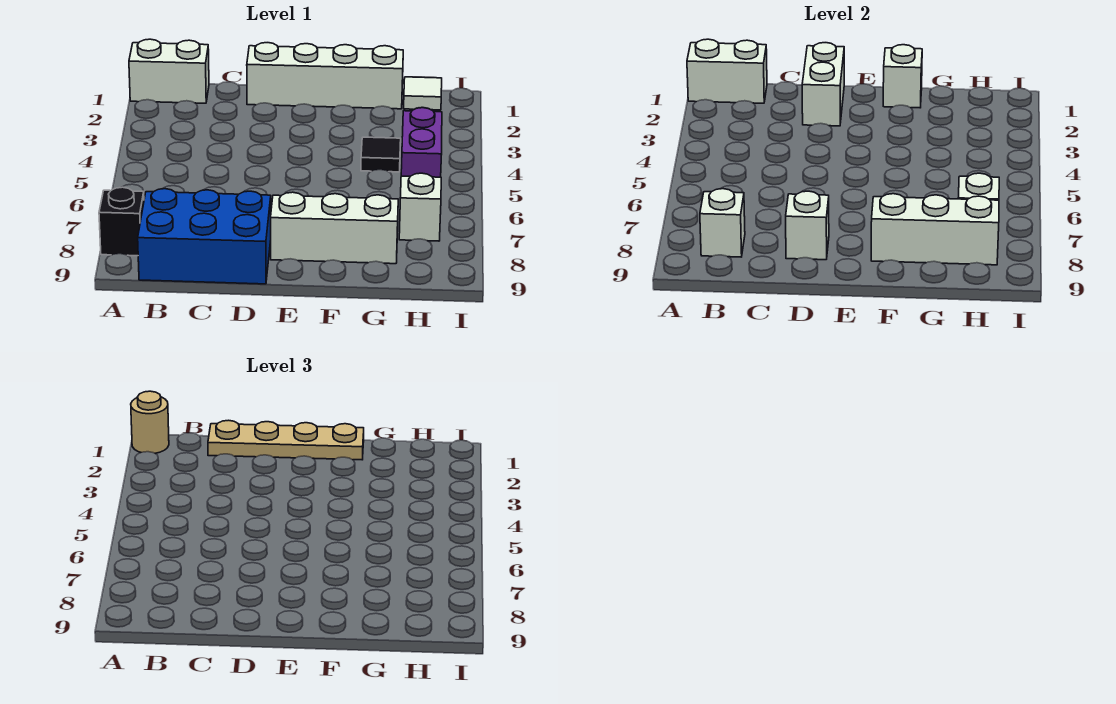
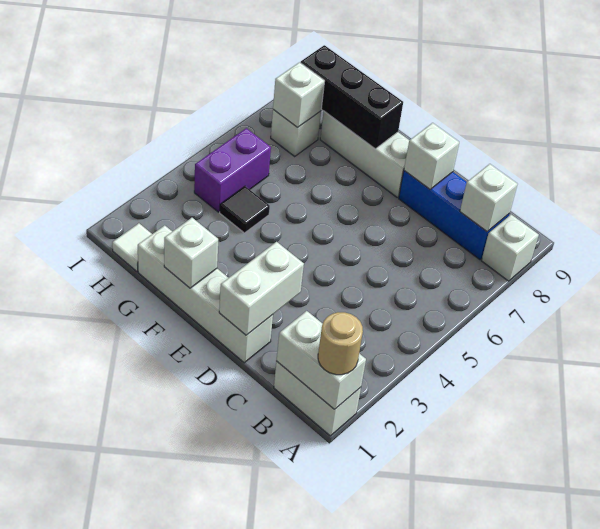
black 1x1 brick [99,187,144,256] -> white 1x1 brick [481,215,539,281]
blue 2x3 brick [138,189,271,284] -> blue 1x3 brick [399,171,510,260]
tan 1x4 plate [208,420,364,460] -> none
white 1x3 brick [871,194,999,265] -> black 1x3 brick [301,45,403,149]

